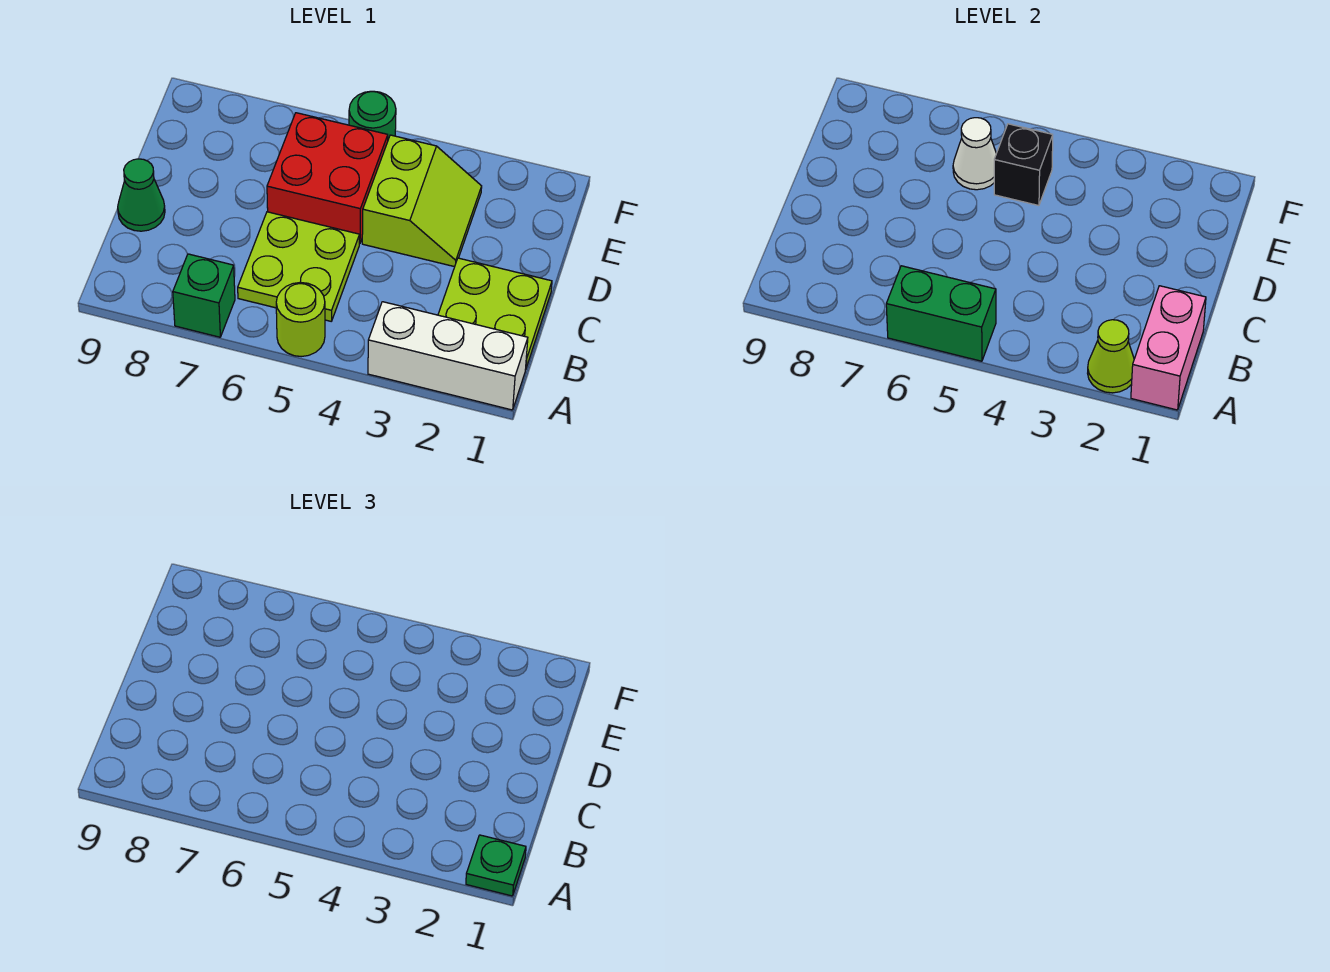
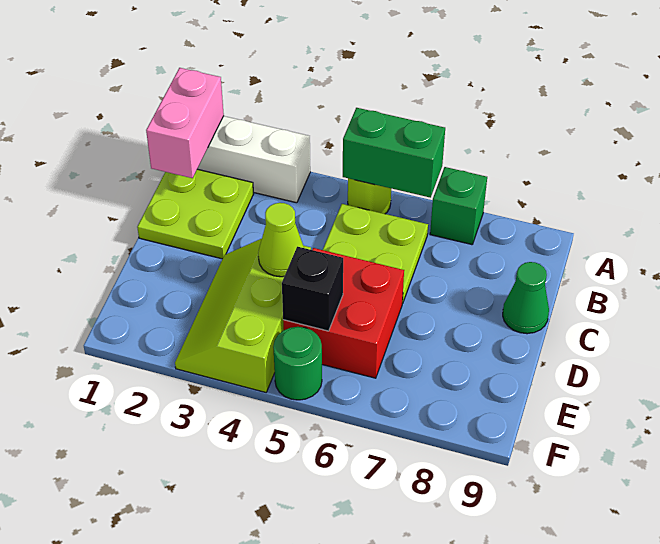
green 1x1 plate [466,835,526,896] -> none
lime 1x1 cone [1088,320,1134,393] -> lime 1x1 cone moved to [258,203,304,277]
lime 2x2 slope [362,135,482,267] -> lime 2x3 slope [175,239,311,392]
white 1x1 cone [953,118,996,190] -> none

